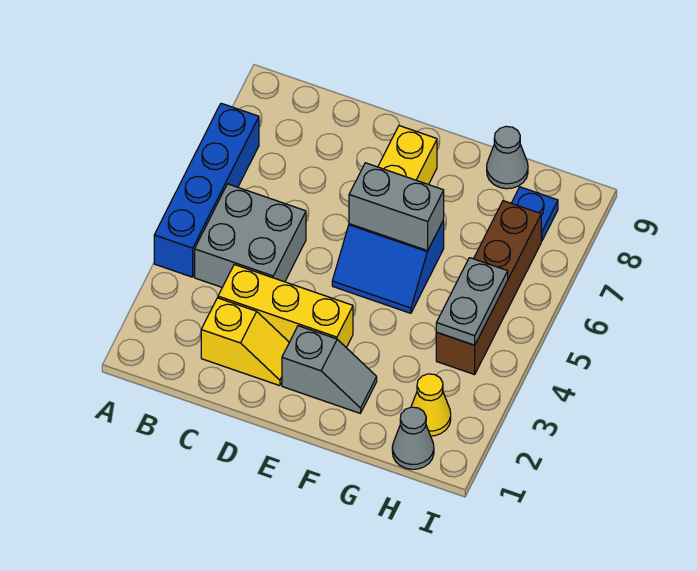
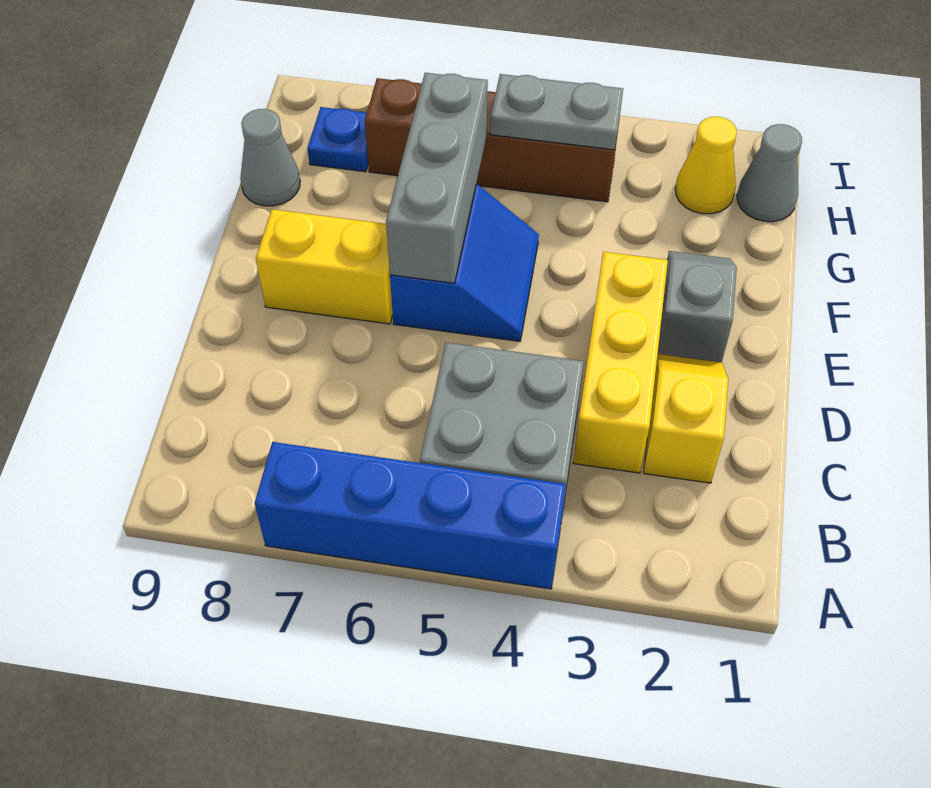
grey 1x2 brick [349,163,444,251] -> grey 1x3 brick [386,73,488,283]

